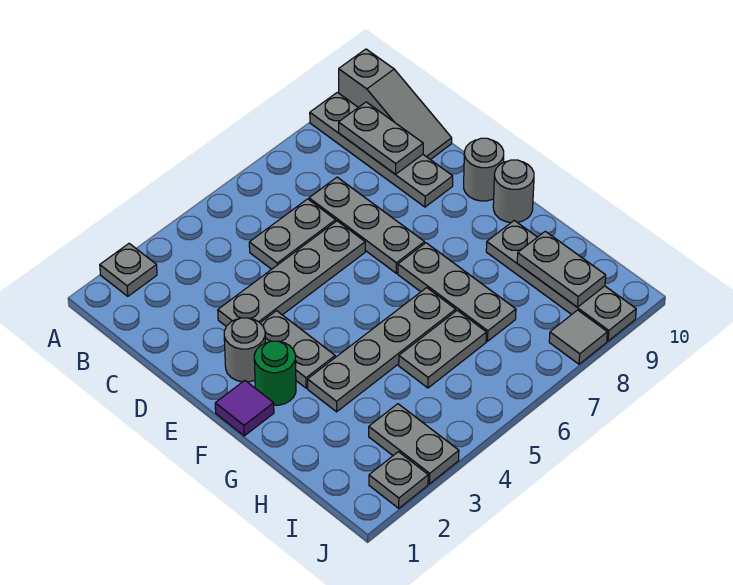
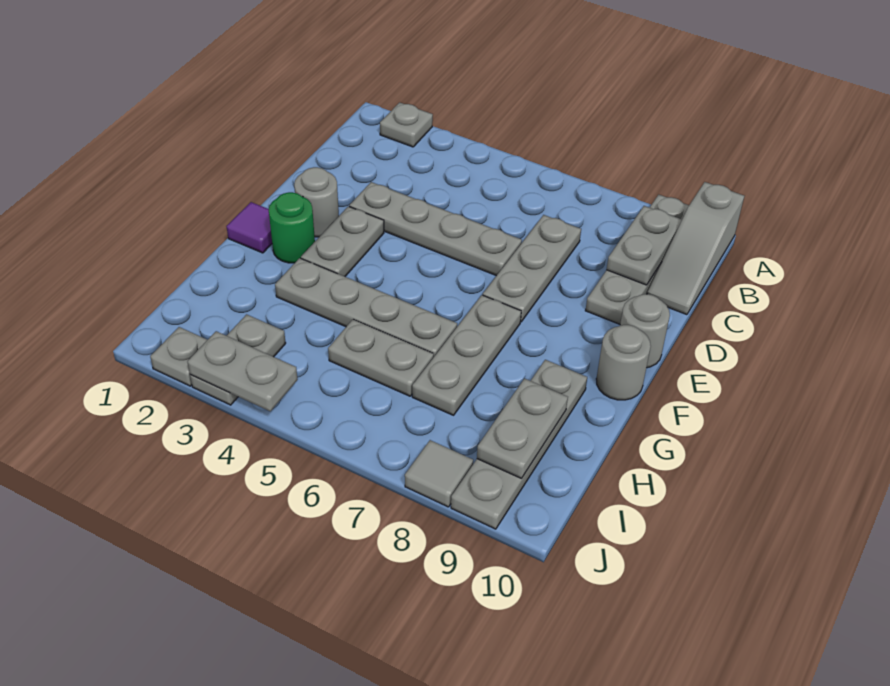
grey 1x2 plate [249,199,336,269] -> grey 1x2 plate moved to [187,331,298,411]

